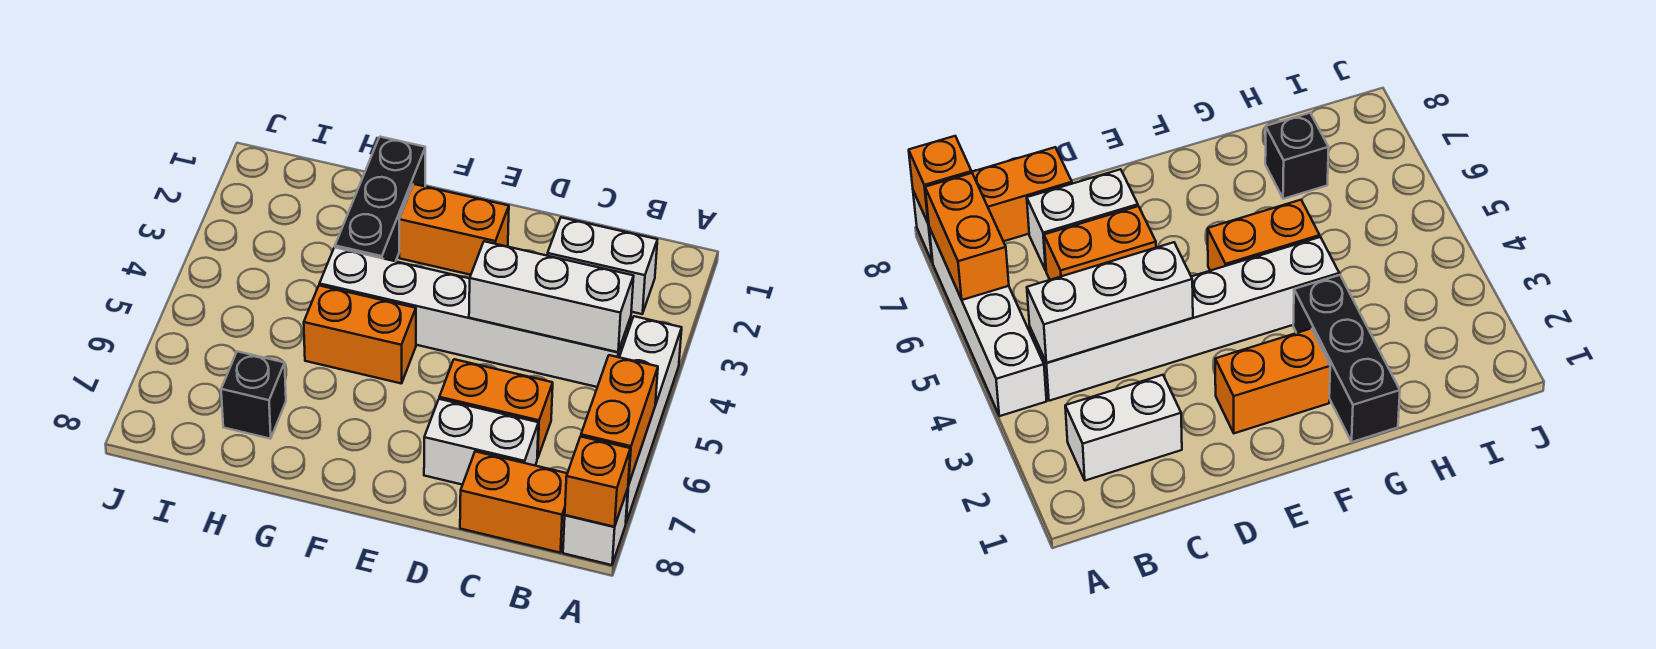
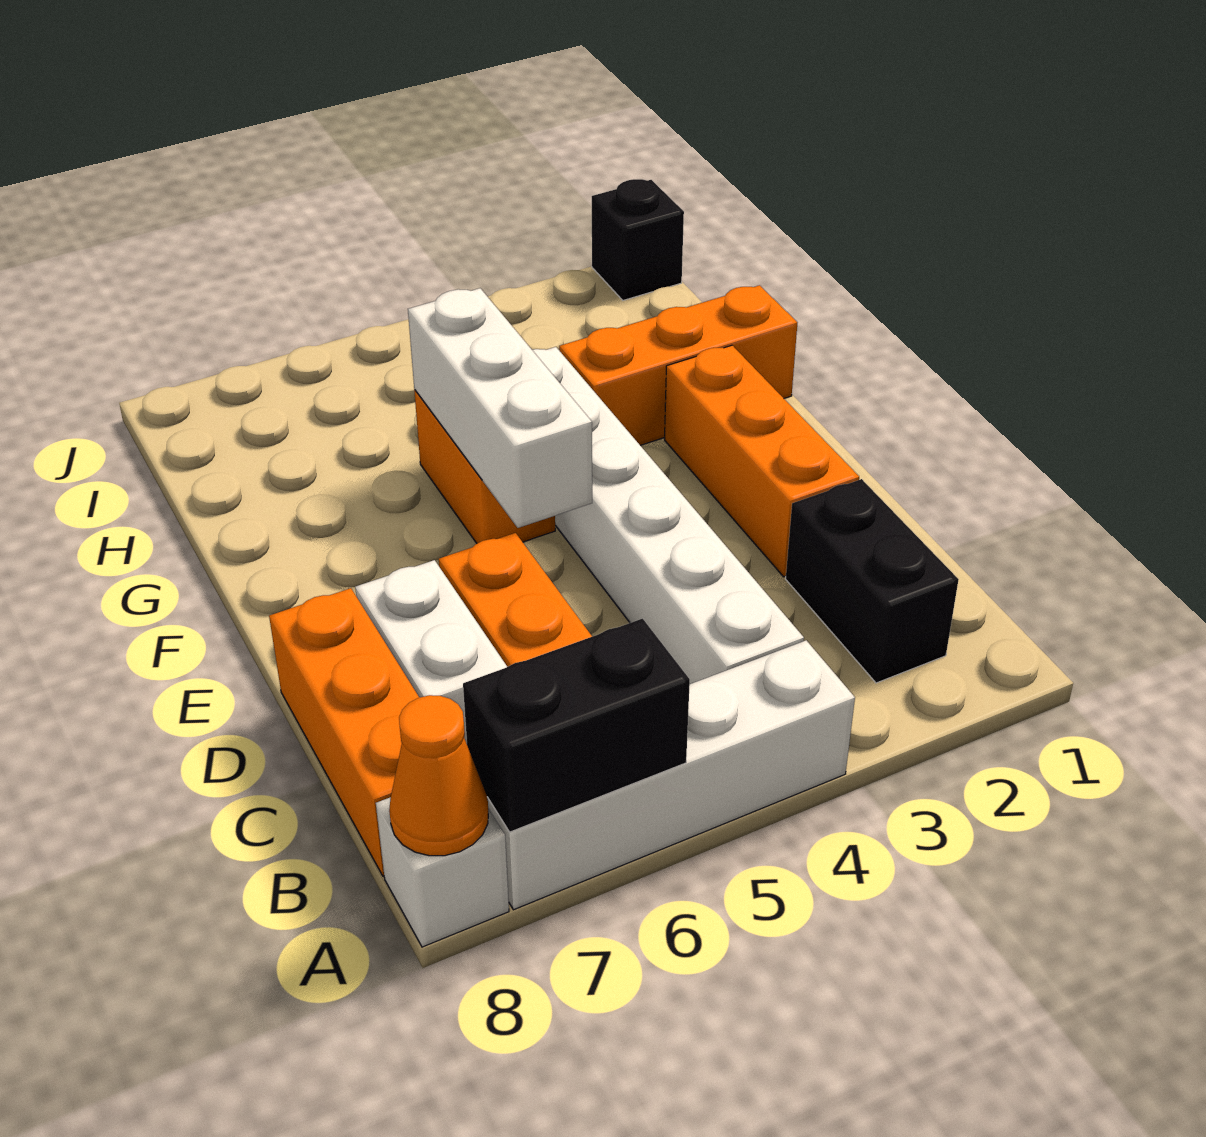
orange 1x2 brick [581,355,658,485] -> black 1x2 brick [463,619,690,832]
orange 1x1 brick [565,437,630,527] -> orange 1x1 cone [389,695,488,856]
white 1x2 brick [547,217,657,314] -> black 1x2 brick [786,479,959,683]
white 1x3 brick [469,241,634,352] -> white 1x3 brick moved to [408,288,592,528]
orange 1x2 brick [460,451,567,553] -> orange 1x3 brick [269,588,419,876]
orange 1x2 brick [399,184,509,275] -> orange 1x3 brick [665,345,859,577]
black 1x3 brick [335,137,425,261] -> orange 1x3 brick [559,285,797,445]
black 1x1 brick [221,351,286,439] -> black 1x1 brick moved to [592,179,684,300]

